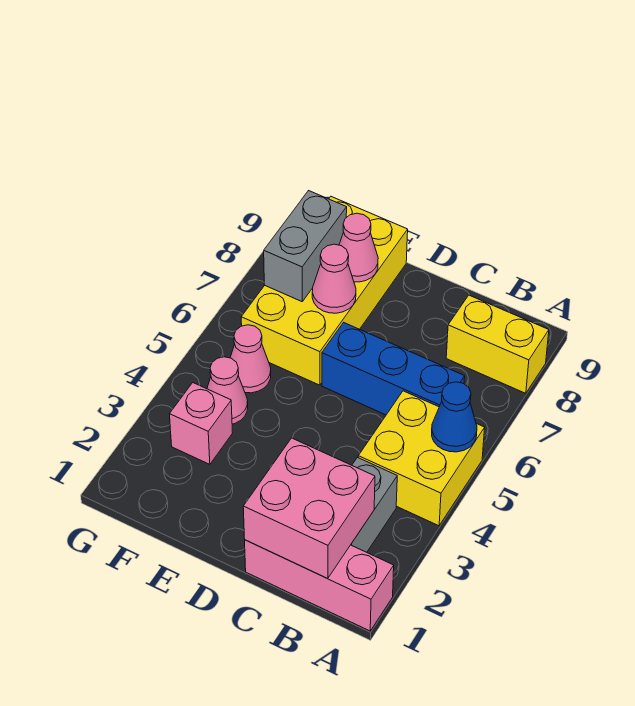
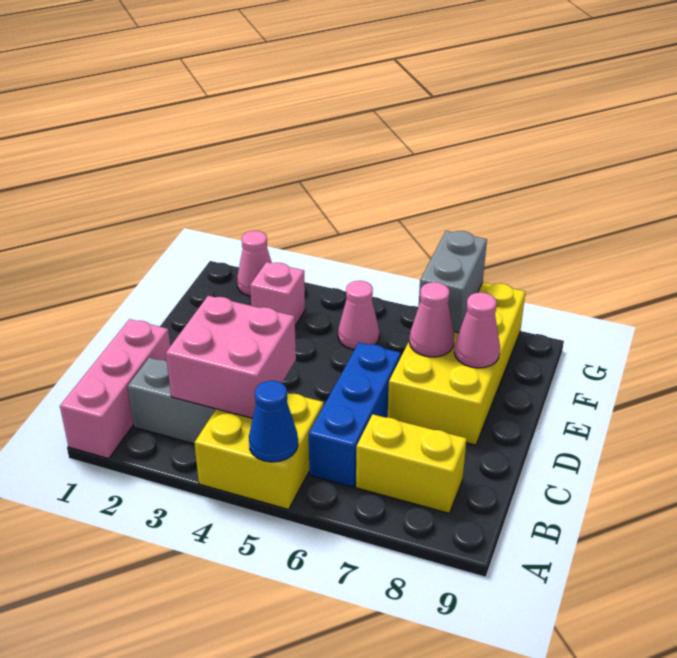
yellow 1x2 brick [446,295,549,393] -> yellow 1x2 brick turned to [356,414,467,513]
pink 2x2 brick [243,438,375,578] -> pink 2x2 brick moved to [166,296,296,418]
yellow 2x4 brick [241,197,408,385] -> yellow 2x4 brick turned to [388,282,525,445]
pink 1x1 cone [207,357,248,424] -> pink 1x1 cone moved to [237,231,272,296]
grey 1x2 brick [264,191,347,302] -> grey 1x2 brick turned to [419,231,487,333]

